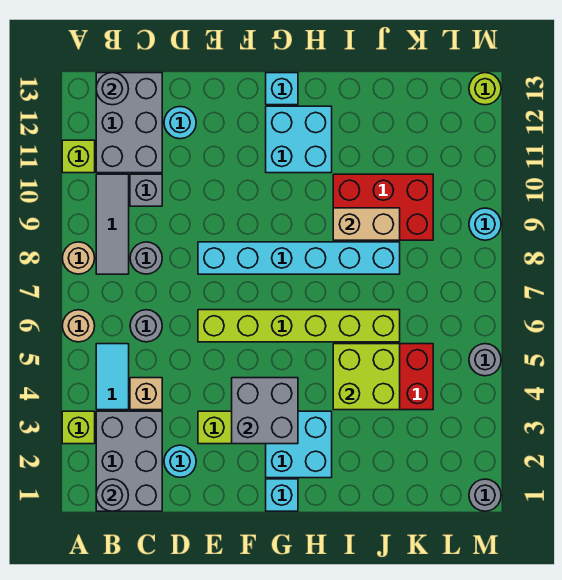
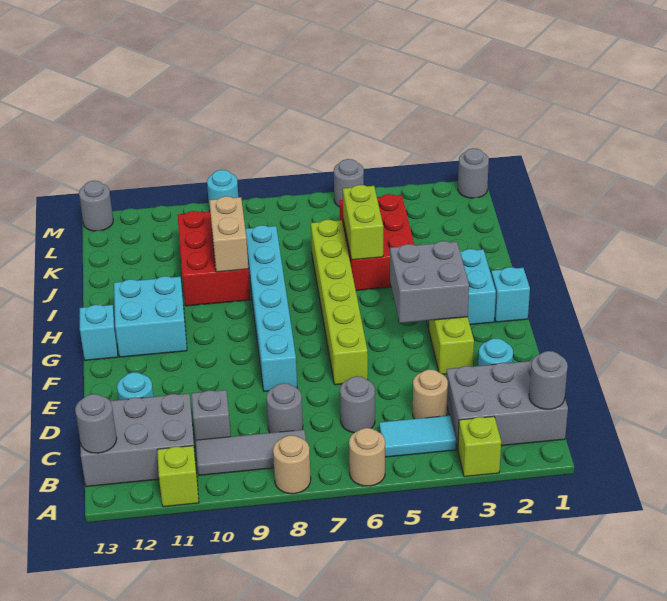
tan 1x1 brick [130,378,162,410] -> tan 1x1 round brick [413,369,448,419]
lime 2x2 brick [333,344,400,410] -> lime 1x2 brick [343,185,383,260]
lime 1x1 round brick [469,73,501,105] -> grey 1x1 round brick [79,181,113,231]

